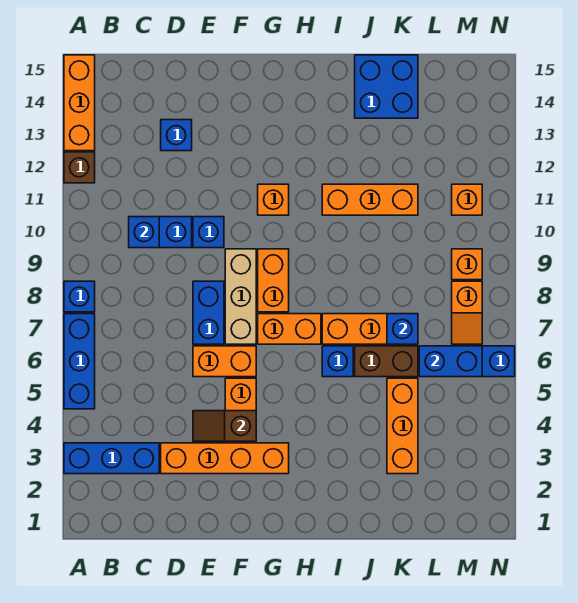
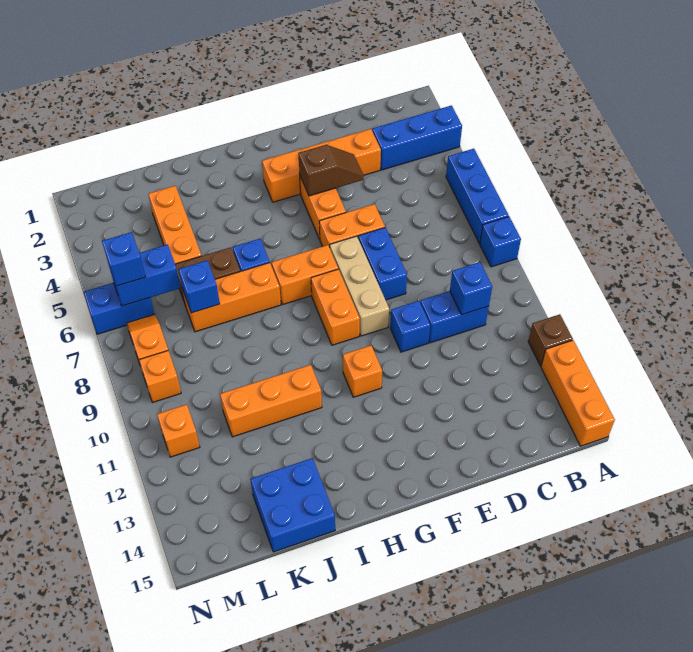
blue 1x1 brick [161,120,192,151] -> blue 1x1 brick moved to [102,232,145,286]

